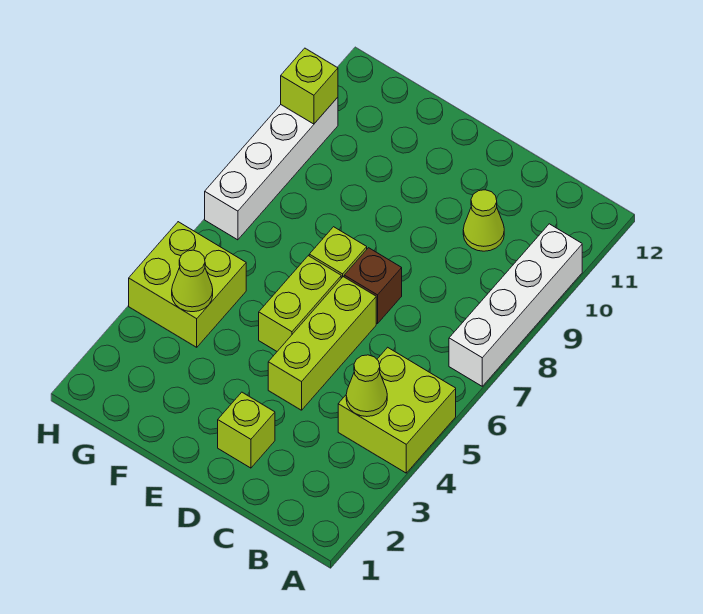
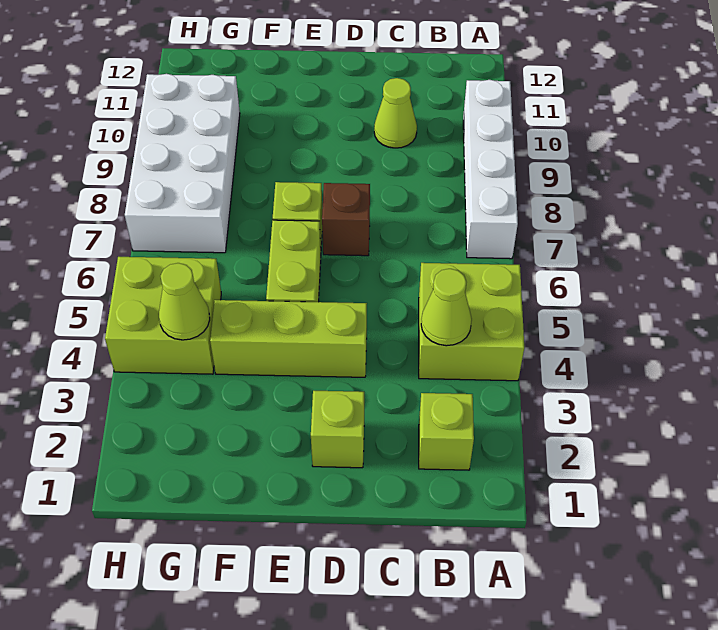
lime 1x3 brick [268,277,376,410] -> lime 1x3 brick turned to [210,300,367,377]
white 1x4 brick [205,97,338,240] -> white 2x4 brick [125,74,240,253]
lime 1x1 brick [281,48,338,124] -> lime 1x1 brick moved to [419,393,474,470]

